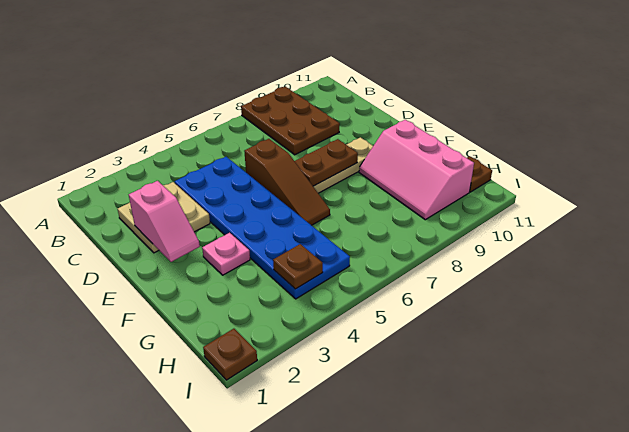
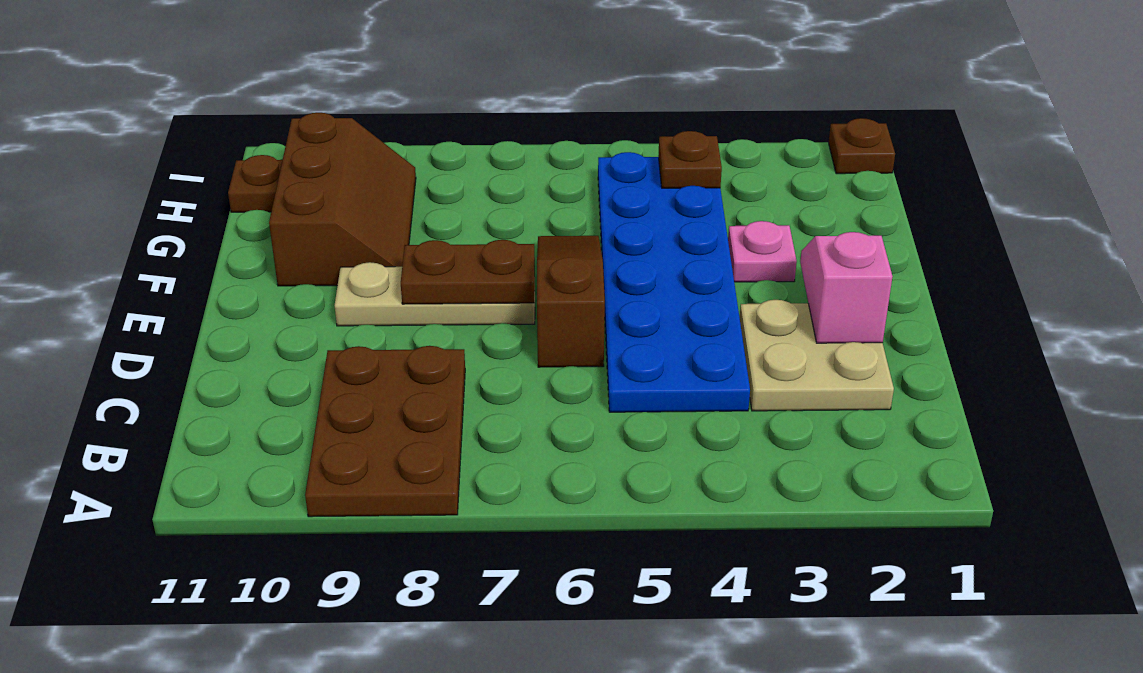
pink 2x3 slope [359,120,474,220] -> brown 2x3 slope [269,113,416,286]

